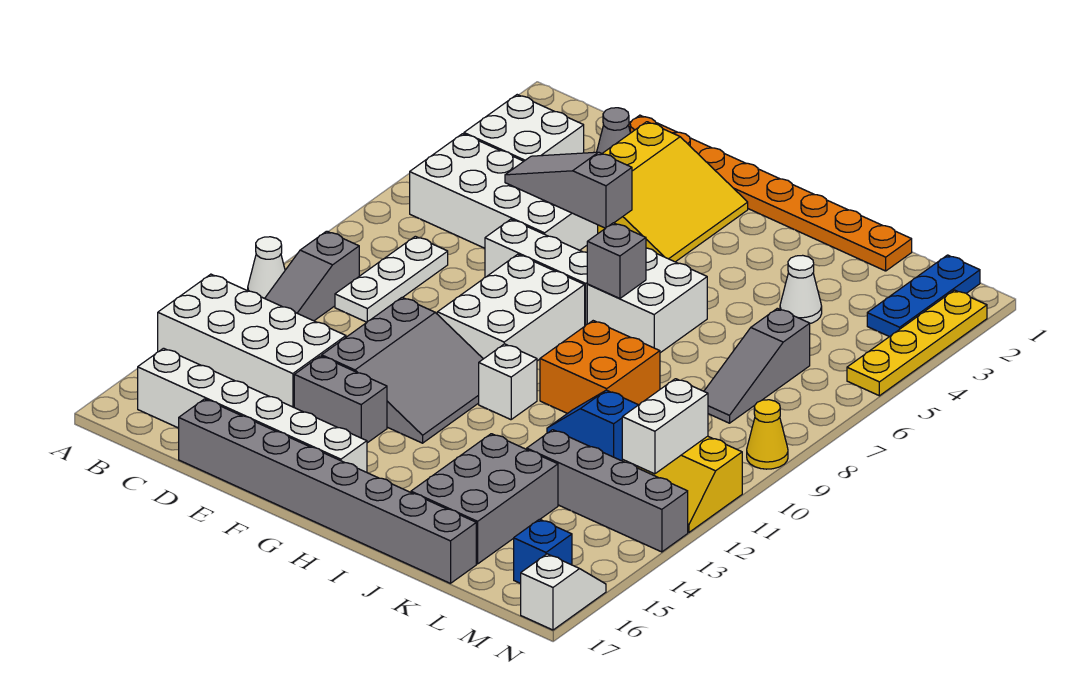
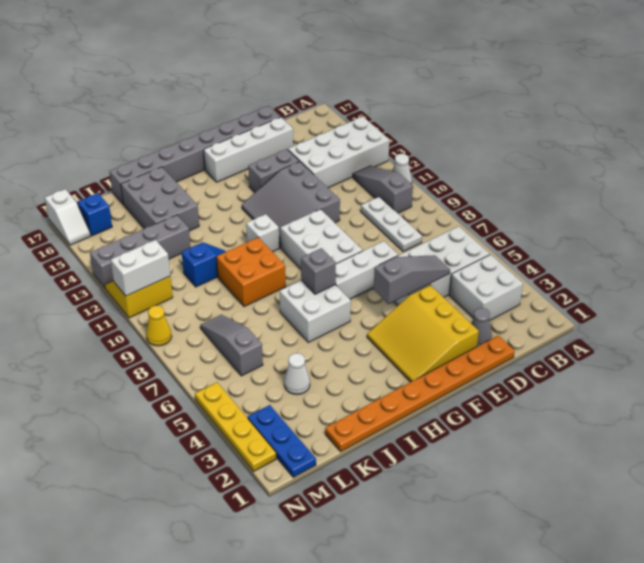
white 1x6 brick [138,348,367,472] -> white 1x4 brick [204,117,293,182]
white 1x2 brick [622,379,708,474] -> white 1x2 brick turned to [111,240,170,296]

